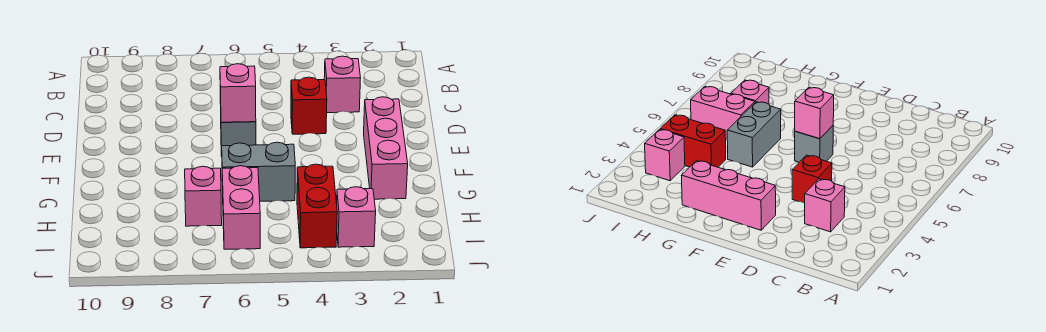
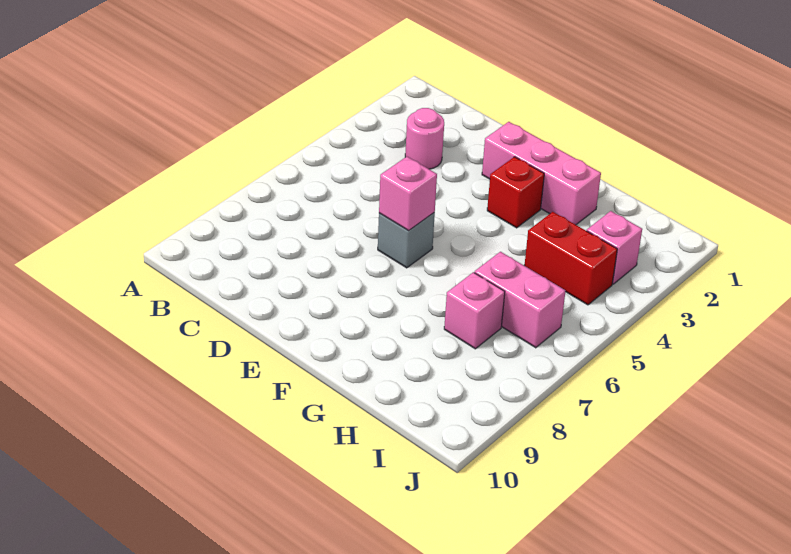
pink 1x1 brick [324,56,361,113] -> pink 1x1 round brick [405,108,444,169]
red 1x1 brick [291,77,327,134] -> red 1x1 brick moved to [487,157,544,228]
grey 1x2 brick [222,142,295,201] -> none

